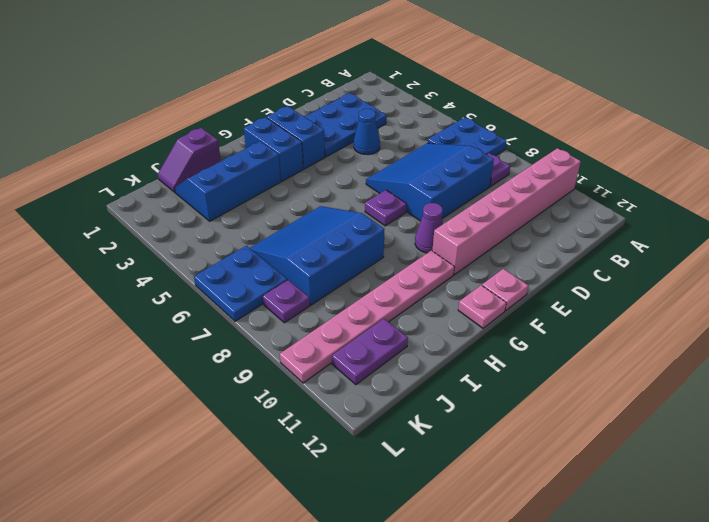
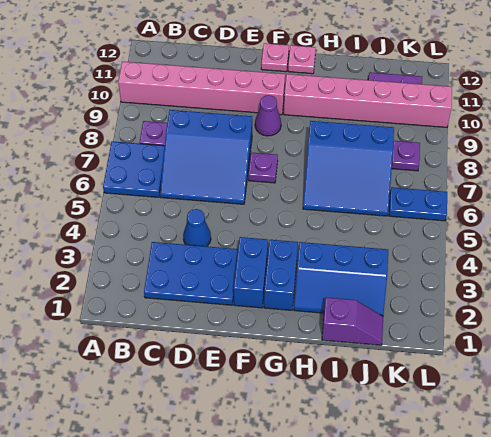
pink 1x6 plate [280,250,455,383] -> pink 1x6 brick [284,74,452,127]
blue 2x2 plate [194,246,287,321] -> blue 1x2 plate [389,187,447,221]

